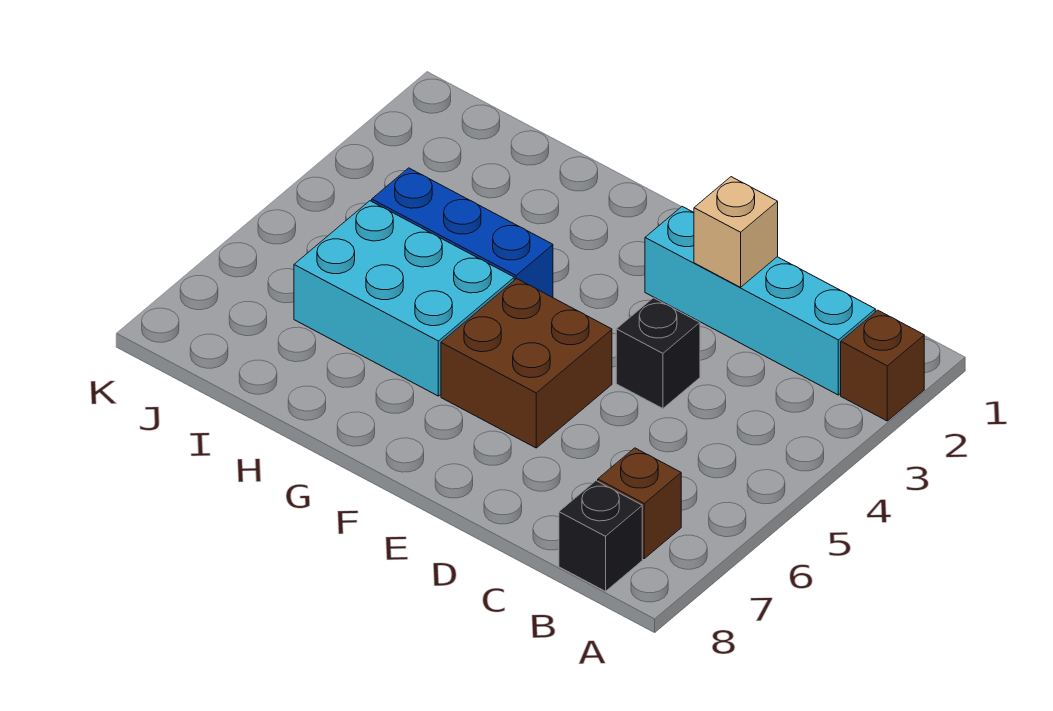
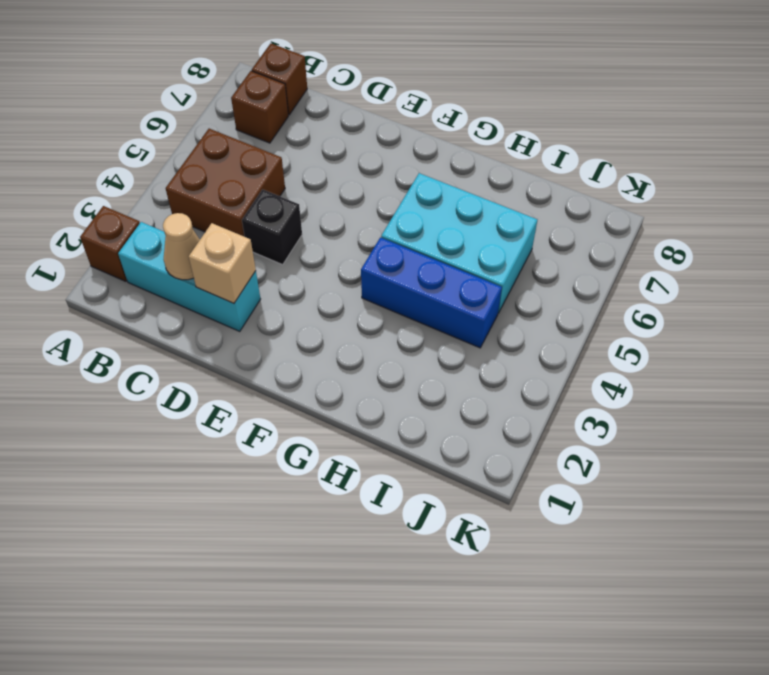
cyan 1x4 brick [645,207,875,395] -> cyan 1x3 brick [118,222,260,331]
black 1x1 brick [559,481,642,591] -> brown 1x1 brick [252,44,307,115]
none -> tan 1x1 cone [163,213,200,280]
brown 2x2 brick [441,279,612,448] -> brown 2x2 brick moved to [166,129,285,237]

